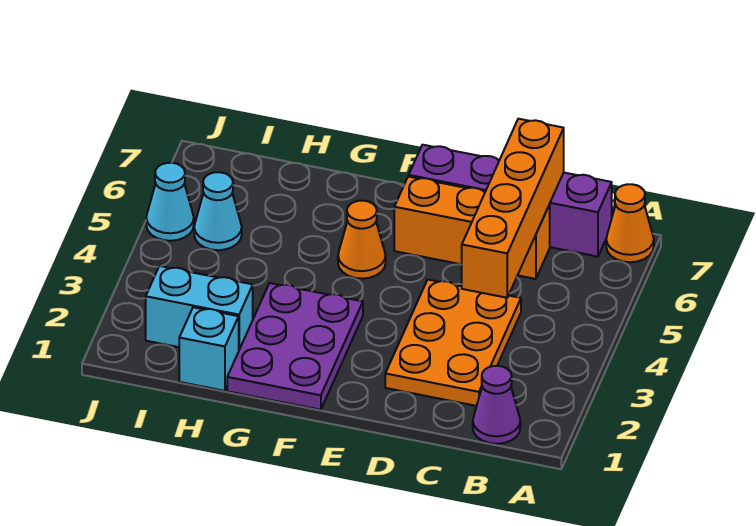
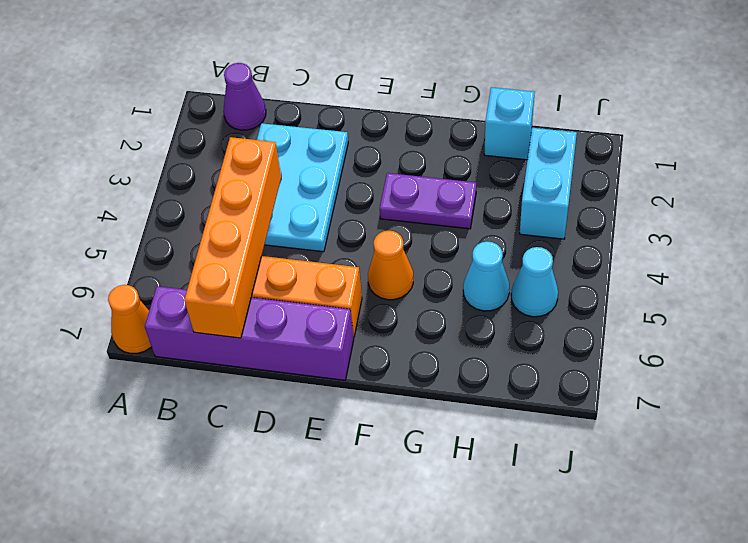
orange 2x3 plate [385,280,521,406] -> cyan 2x3 plate [257,123,348,252]
purple 2x3 plate [227,283,363,410] -> purple 1x2 plate [380,173,476,229]
cyan 1x2 brick [146,266,253,349] -> cyan 1x2 brick turned to [520,128,577,239]
cyan 1x1 cone [146,163,194,241] -> cyan 1x1 cone moved to [463,241,509,311]

